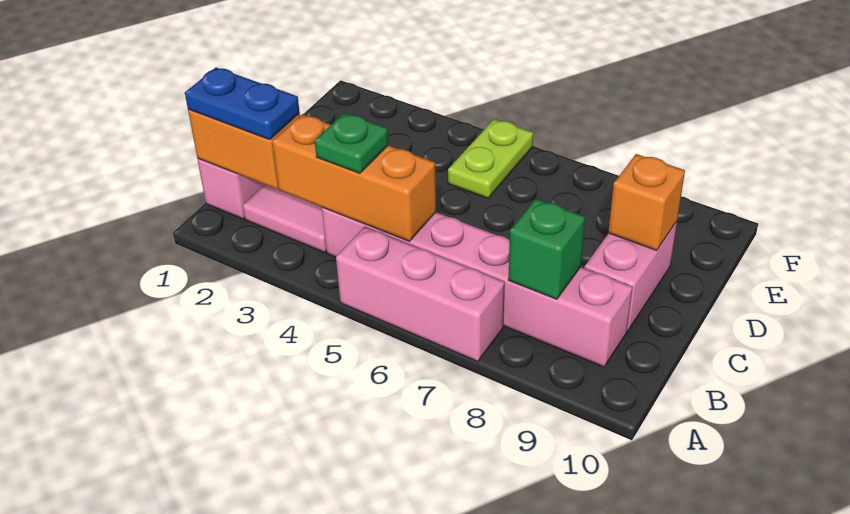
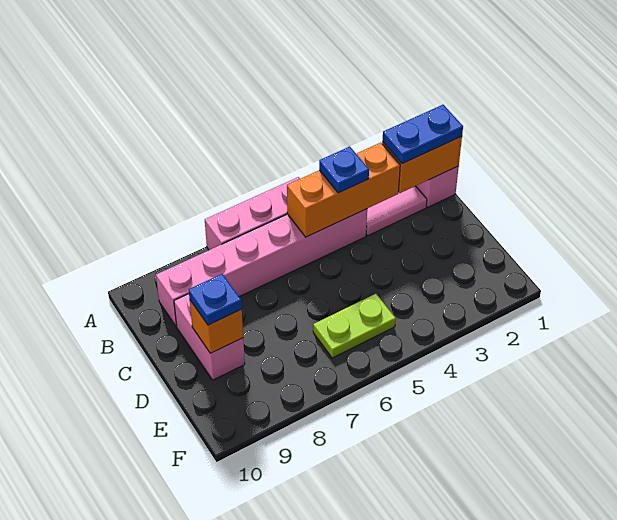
green 1x1 plate [315,113,388,173] -> blue 1x1 plate [319,147,369,193]
green 1x1 brick [508,199,585,299] -> none
none -> blue 1x1 plate [189,274,242,325]
lime 1x2 plate [448,119,533,198] -> lime 1x2 plate turned to [313,294,396,358]

